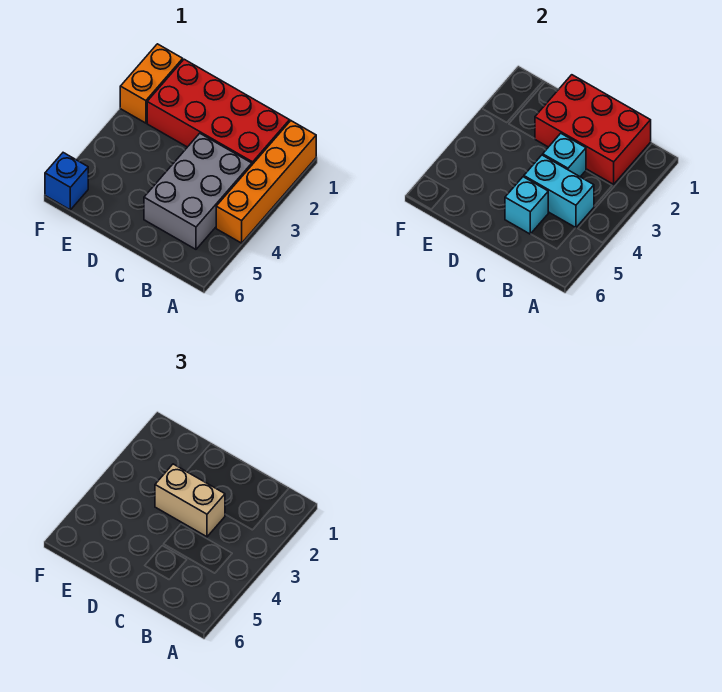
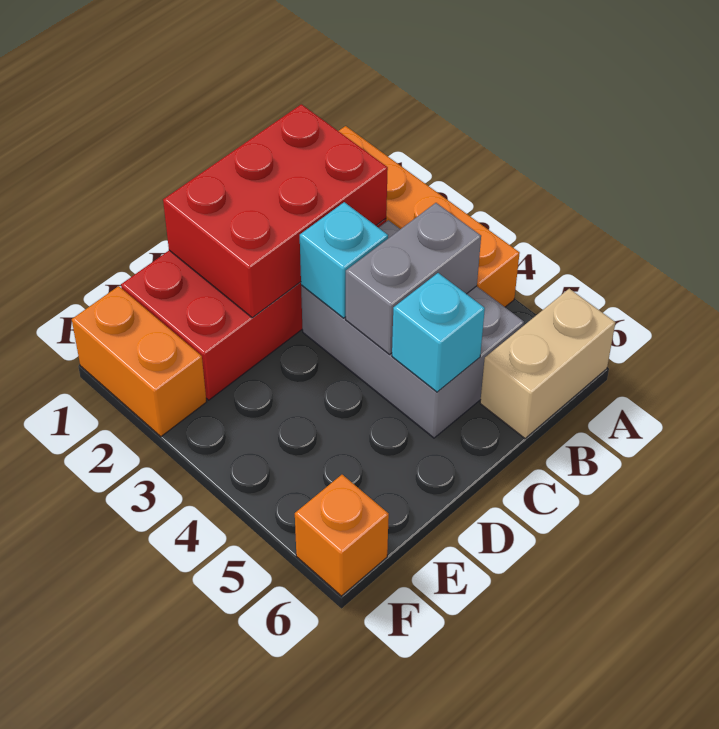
cyan 1x2 brick [524,155,594,228] -> grey 1x2 brick [346,203,481,354]
tan 1x2 brick [155,464,225,537] -> tan 1x2 brick moved to [480,289,615,438]
blue 1x1 brick [45,153,88,210] -> orange 1x1 brick [295,475,389,596]

